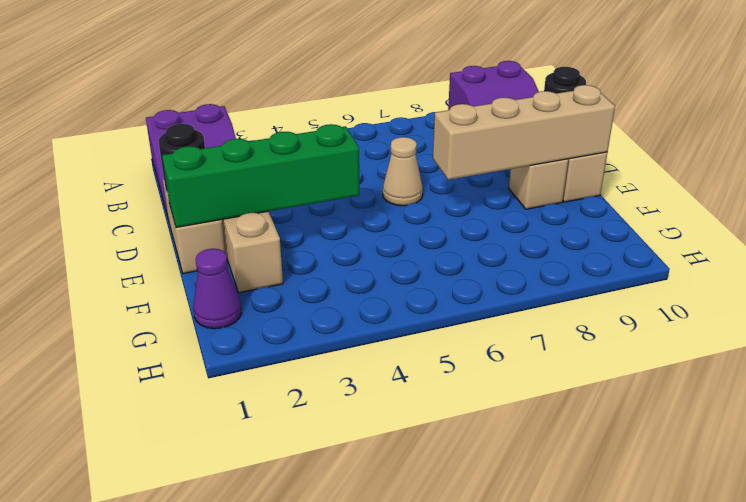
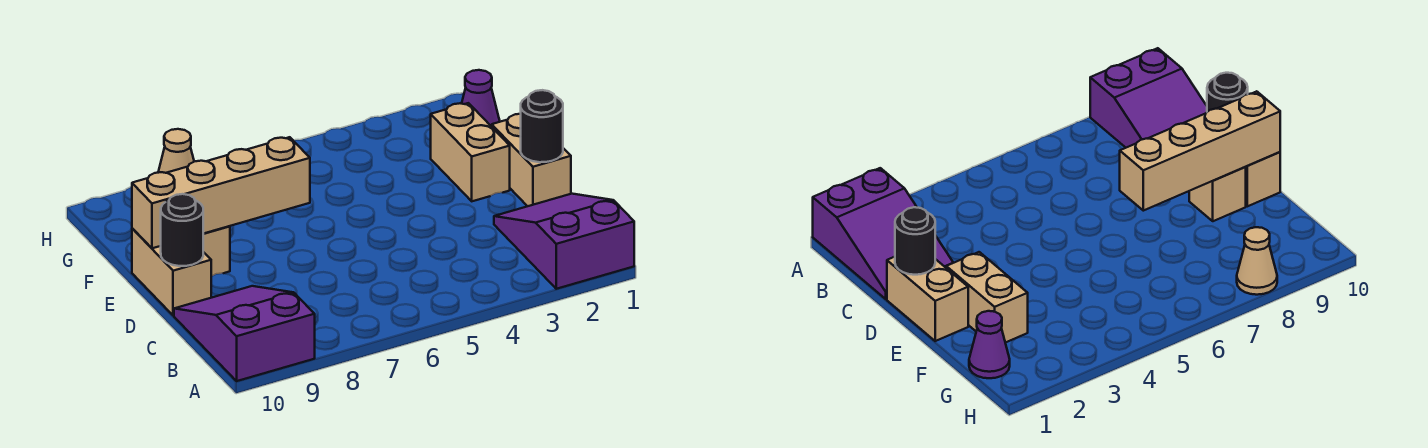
tan 1x1 cone [383,137,423,206] -> tan 1x1 cone moved to [158,129,194,173]
green 1x4 brick [162,124,359,227] -> none

